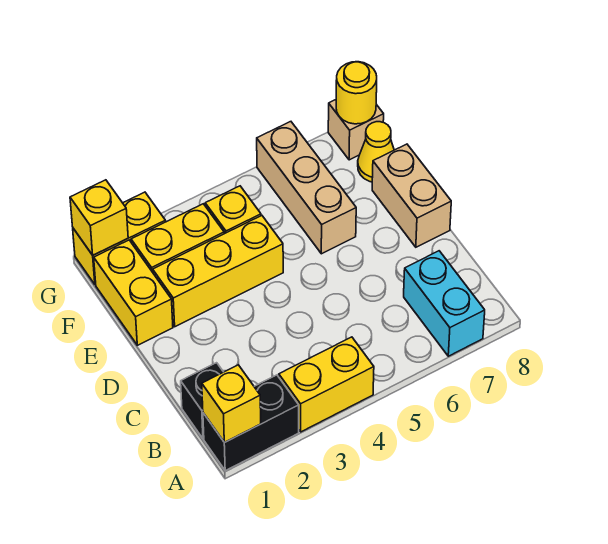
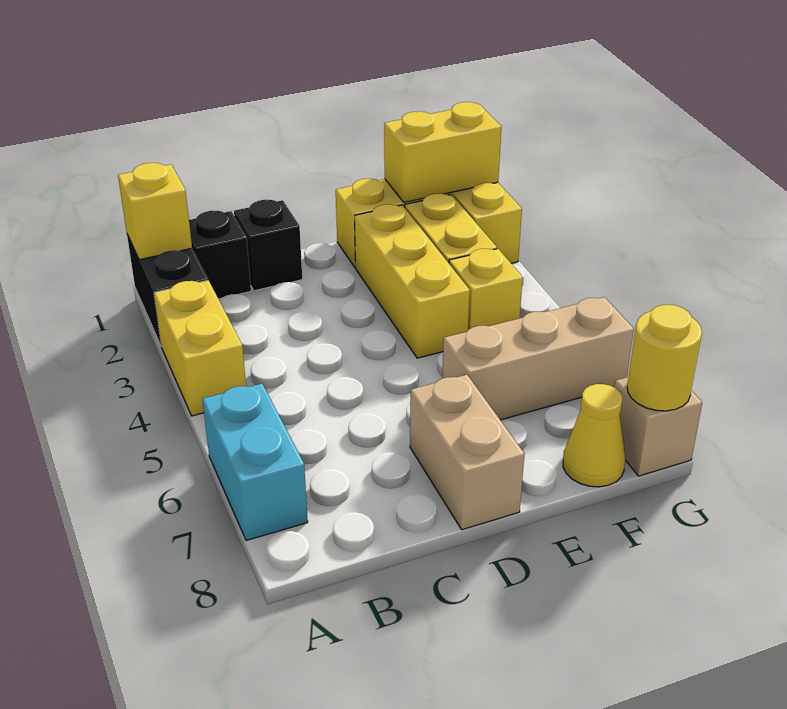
cyan 1x2 brick [404,251,485,356] -> cyan 1x2 brick turned to [202,384,308,540]
none -> black 1x1 brick [234,200,302,291]
tan 1x2 brick [372,144,451,247] -> tan 1x2 brick turned to [410,375,524,530]
yellow 1x1 brick [70,180,128,255] -> yellow 1x2 brick [384,102,502,202]

